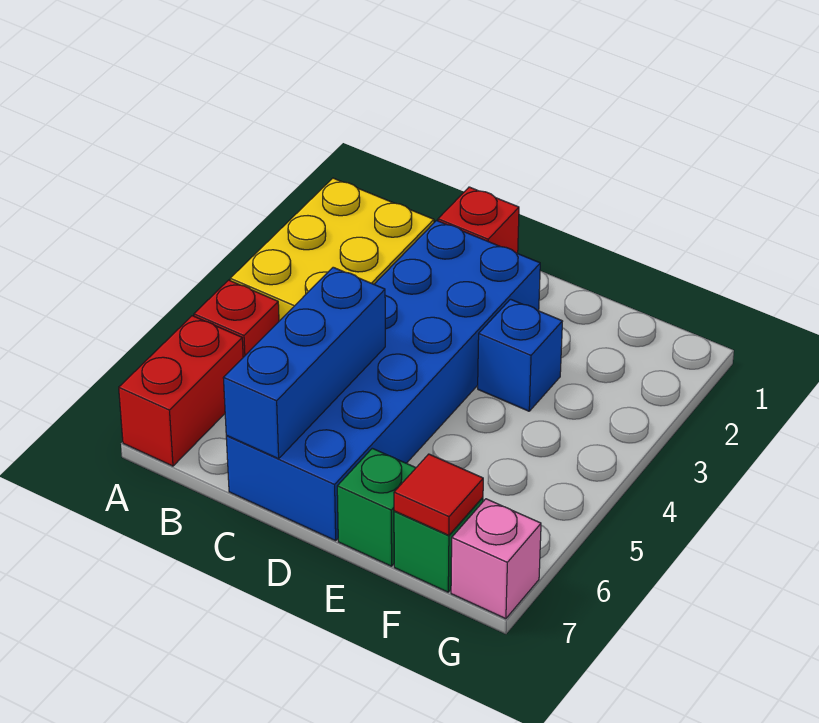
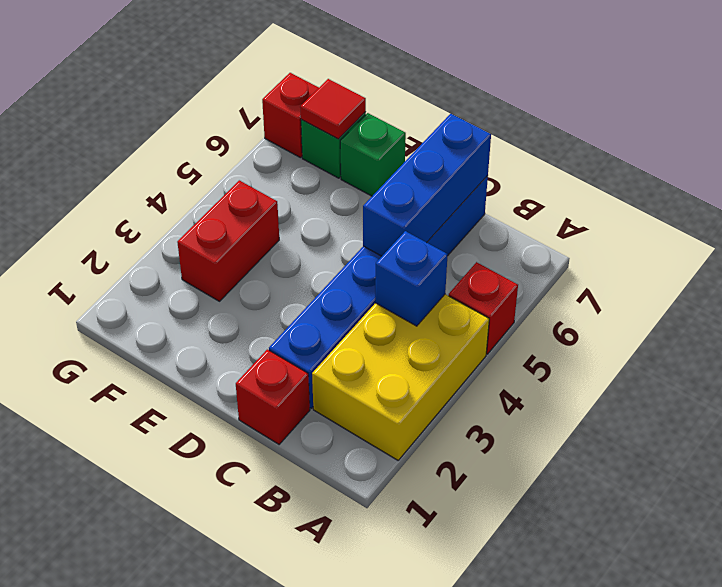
red 1x2 brick [119,316,243,466] -> red 1x2 brick moved to [177,180,279,301]
blue 2x6 brick [226,221,540,541] -> blue 1x6 brick [269,175,488,408]
blue 1x1 brick [478,299,563,411] -> blue 1x1 brick moved to [375,231,448,326]
pink 1x1 brick [451,499,541,619] -> red 1x1 brick [262,73,319,158]

